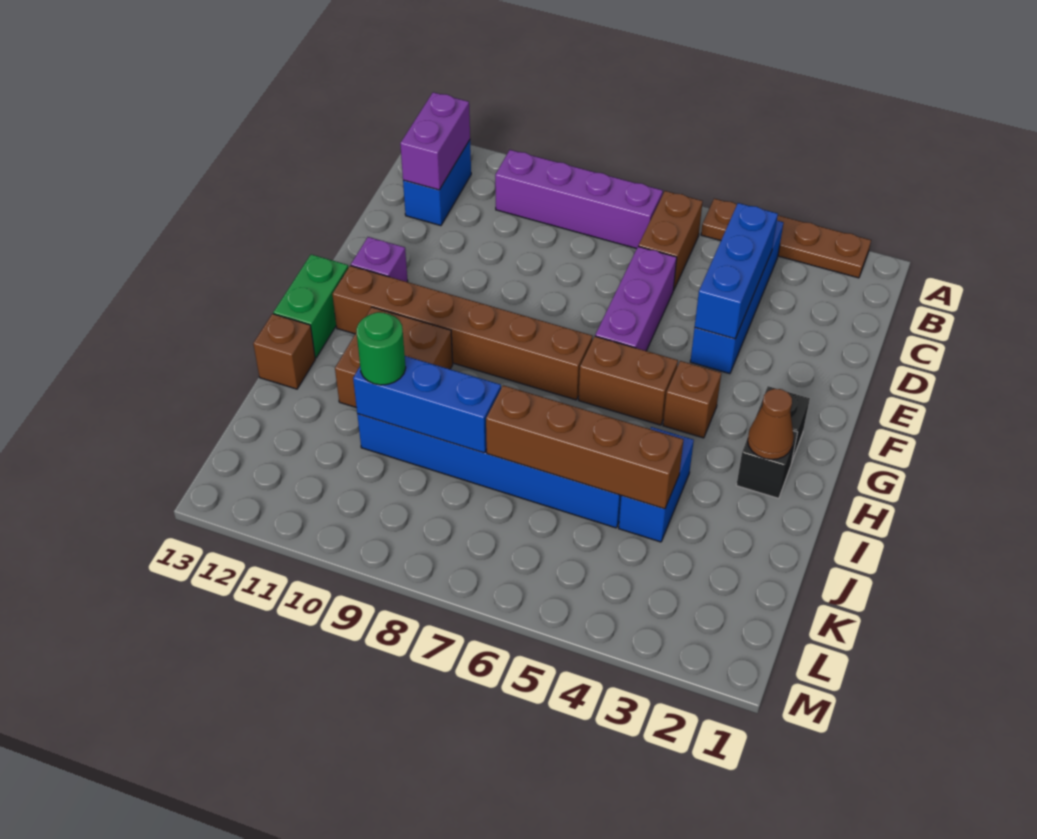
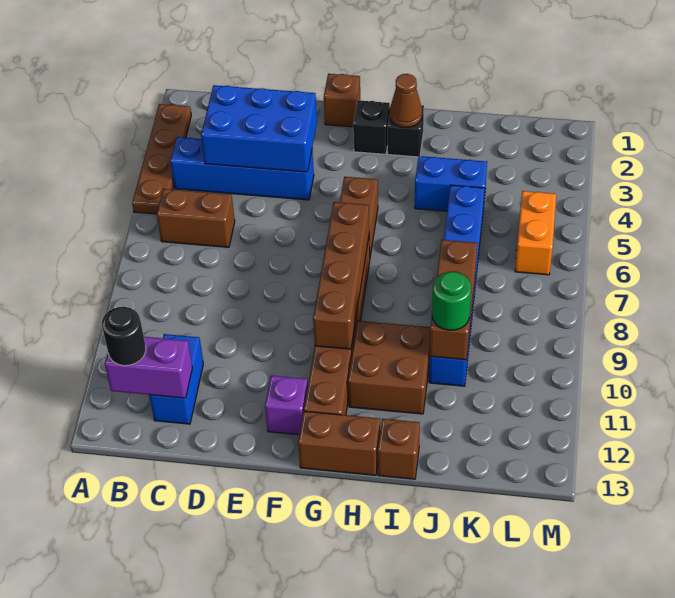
purple 1x4 brick [495,150,663,249] -> none
blue 1x2 brick [403,140,471,226] -> blue 1x2 brick turned to [149,334,203,424]
none -> black 1x1 round brick [102,307,146,366]
blue 1x3 brick [695,203,778,339] -> blue 2x3 brick [201,85,317,172]
purple 1x3 brick [595,246,677,351] -> none
brown 1x1 brick [663,361,721,438] -> brown 1x1 brick moved to [324,74,360,127]
green 1x2 brick [273,254,348,358] -> brown 1x2 brick [298,411,380,475]
brown 1x4 brick [486,385,684,509] -> brown 1x4 brick moved to [313,202,369,349]
blue 1x3 brick [353,356,501,453] -> brown 1x3 brick [430,240,477,360]
none -> orange 1x2 brick [515,191,556,275]

